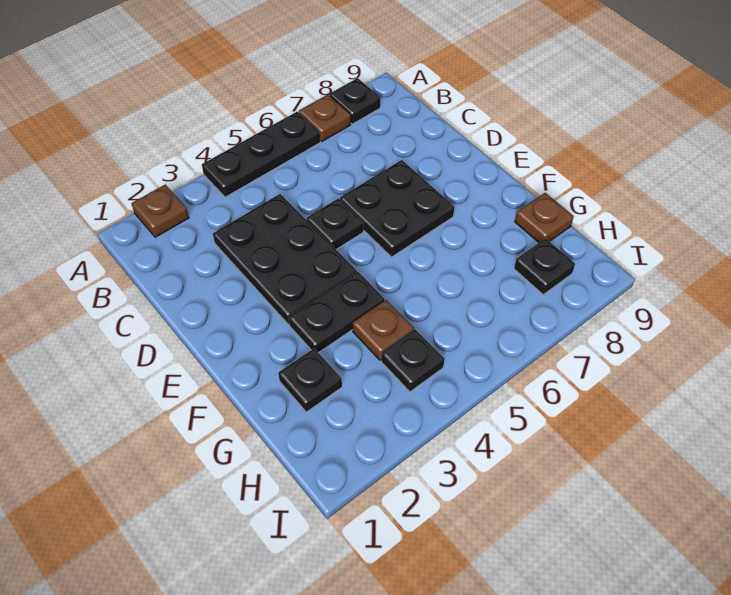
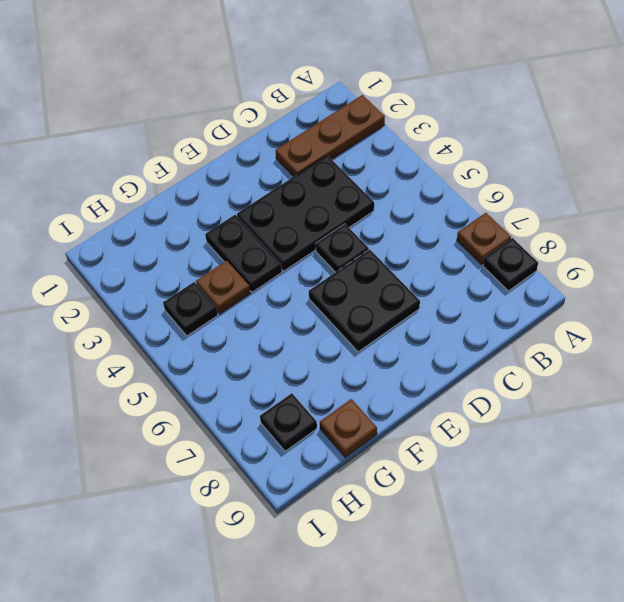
brown 1x1 plate [132,185,189,237] -> brown 1x3 plate [275,95,385,177]
black 1x3 plate [202,111,320,197] -> none
black 1x1 plate [278,348,342,412] -> none

